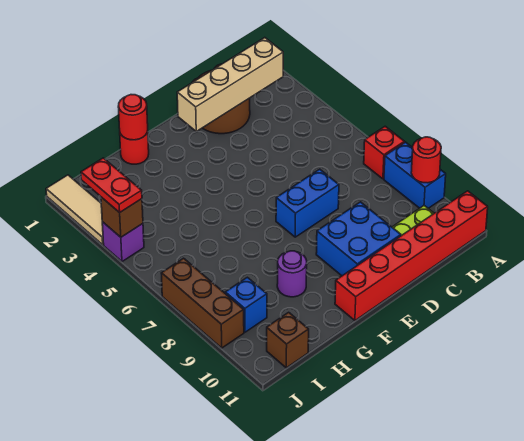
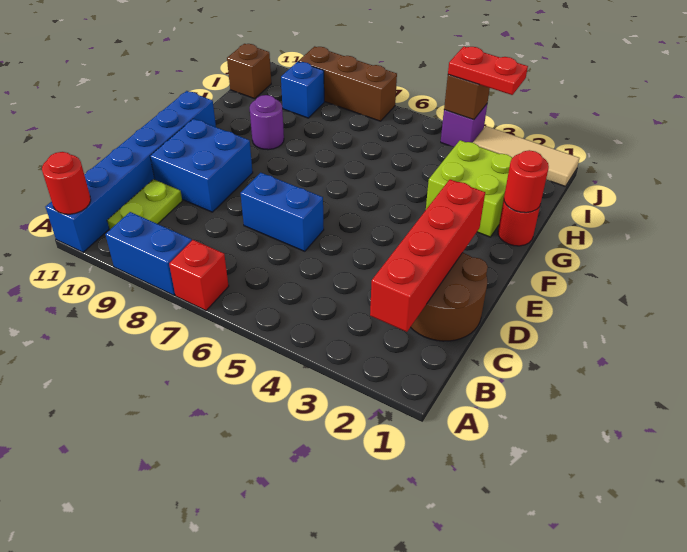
red 1x1 round brick [411,137,441,183] -> red 1x1 round brick moved to [42,152,91,214]
red 1x6 brick [335,191,488,320] -> blue 1x6 brick [46,91,216,252]
tan 1x4 brick [177,38,283,132] -> red 1x4 brick [370,179,485,332]
blue 1x2 brick [276,169,339,237] -> blue 1x2 brick turned to [240,173,324,251]
none -> lime 2x2 brick [426,140,512,237]

